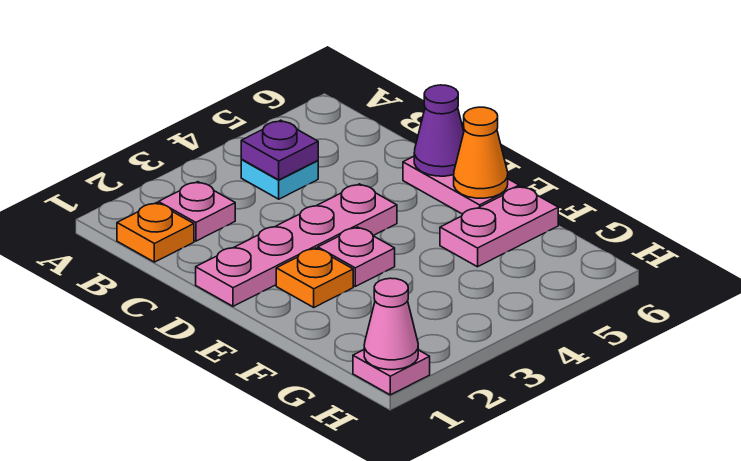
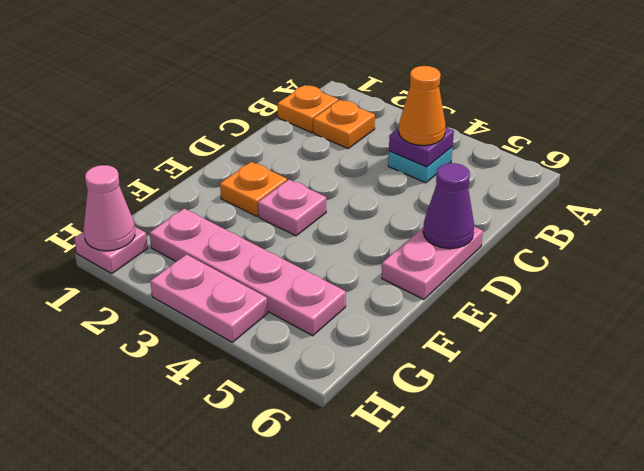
pink 1x1 plate [158,182,235,241] -> orange 1x1 plate [313,100,375,149]
pink 1x4 plate [196,184,397,306] -> pink 1x4 plate moved to [150,209,346,336]
orange 1x1 cone [454,107,508,198] -> orange 1x1 cone moved to [399,66,446,145]
pink 1x2 plate [440,186,558,267] -> pink 1x2 plate moved to [150,255,268,342]

